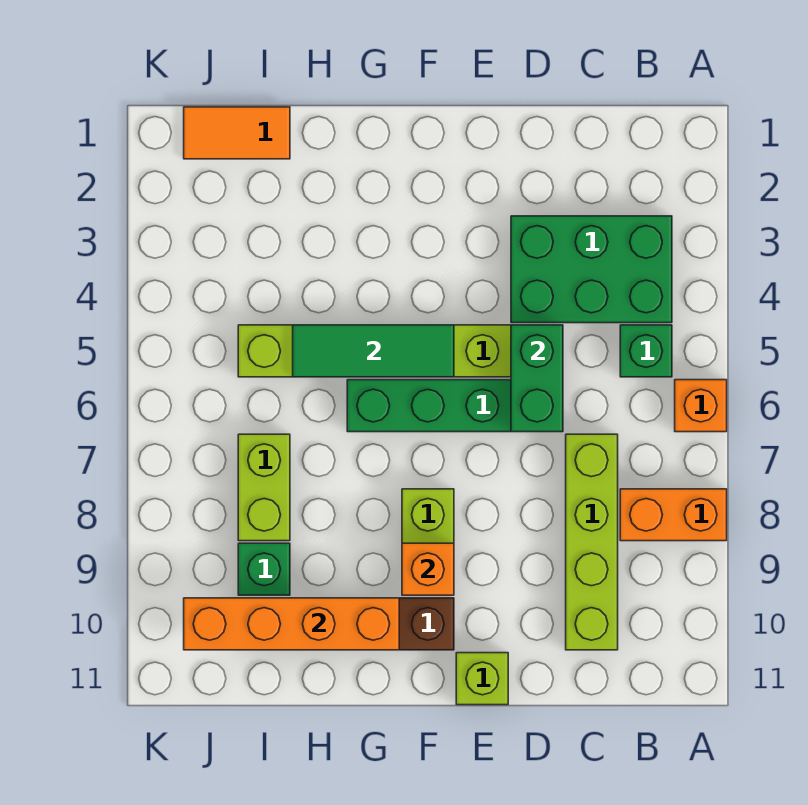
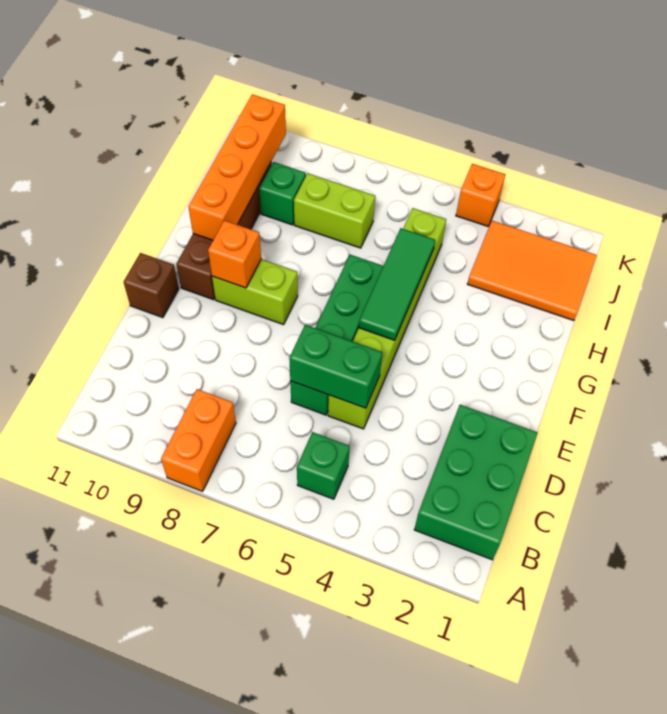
orange 1x1 brick [675,380,727,432] -> orange 1x1 brick moved to [456,164,505,226]
green 2x3 brick [511,216,672,323] -> green 2x3 brick moved to [414,405,538,560]
lime 1x4 brick [566,434,618,650] -> none
lime 1x1 brick [456,653,508,705] -> brown 1x1 brick [124,253,179,318]
orange 1x2 tile [184,107,290,159] -> orange 2x3 tile [467,221,597,321]

